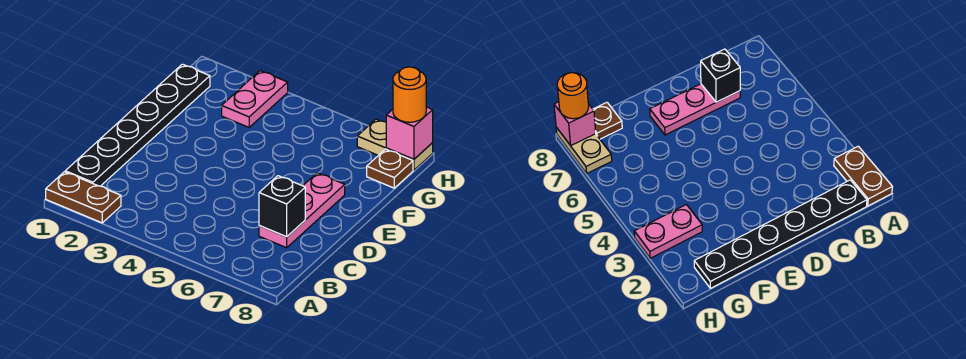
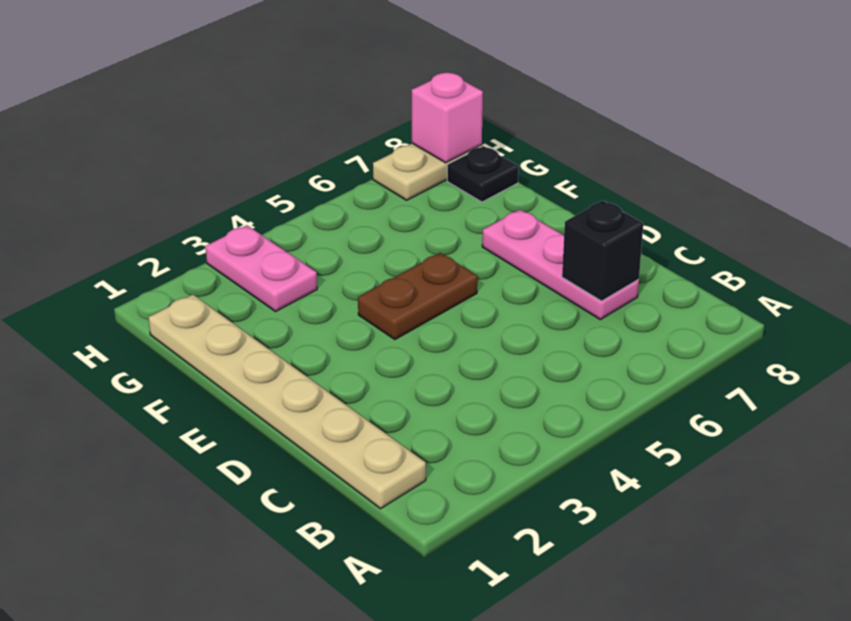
brown 1x2 plate [46,172,121,223] -> brown 1x2 plate moved to [358,253,477,339]
black 1x6 plate [65,64,210,186] -> tan 1x6 plate [149,295,426,509]
brown 1x1 plate [367,149,413,188] -> black 1x1 plate [447,146,518,202]
orange 1x1 round brick [393,67,426,122] -> none

